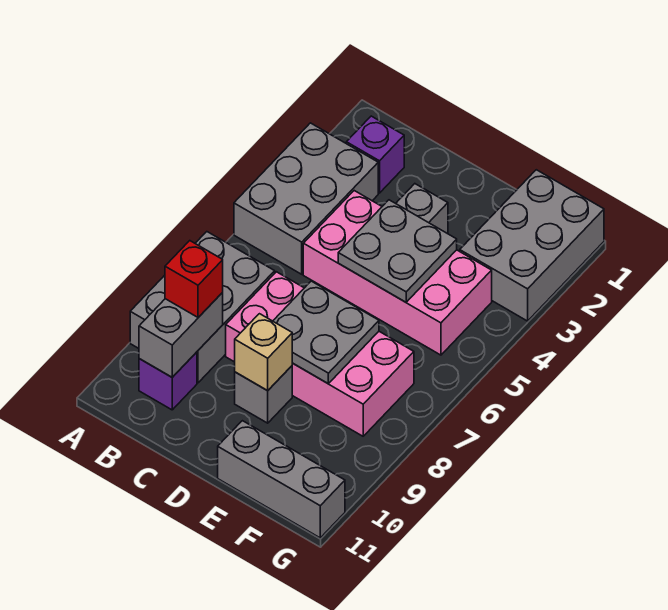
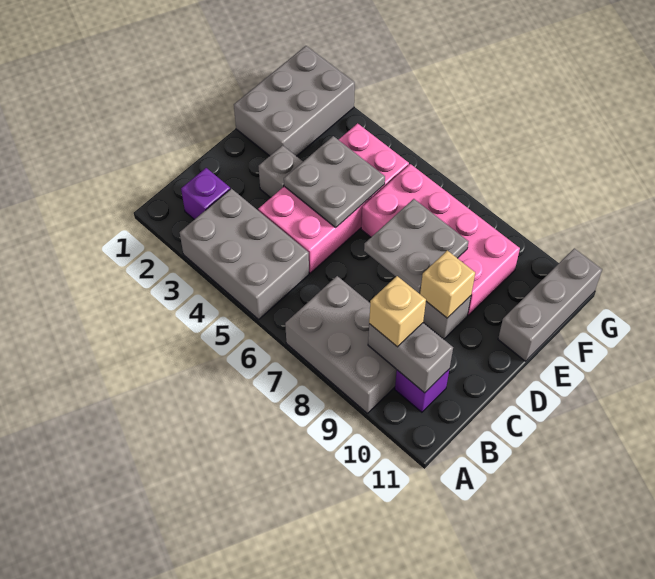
red 1x1 brick [165,241,223,317] -> tan 1x1 brick [369,276,426,347]
pink 2x4 brick [226,272,414,436] -> pink 2x4 brick turned to [361,164,520,315]
grey 2x3 brick [460,170,604,321] -> grey 2x3 brick turned to [234,46,355,156]

